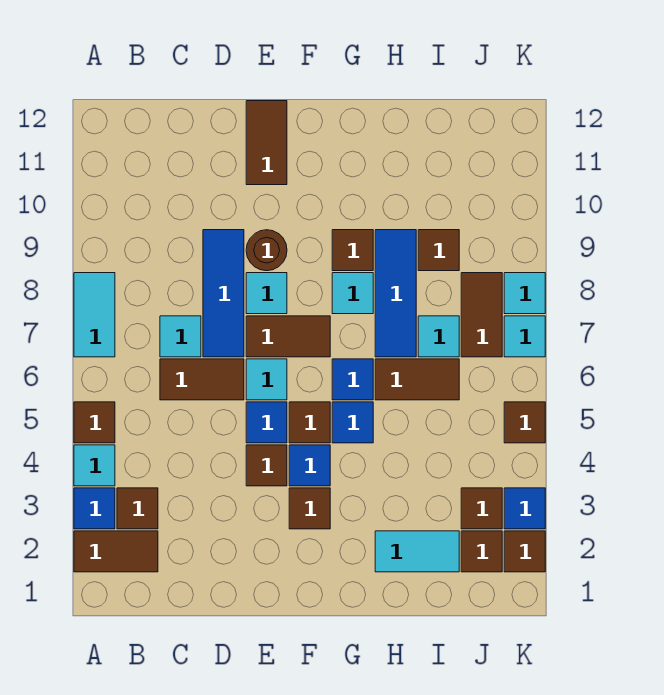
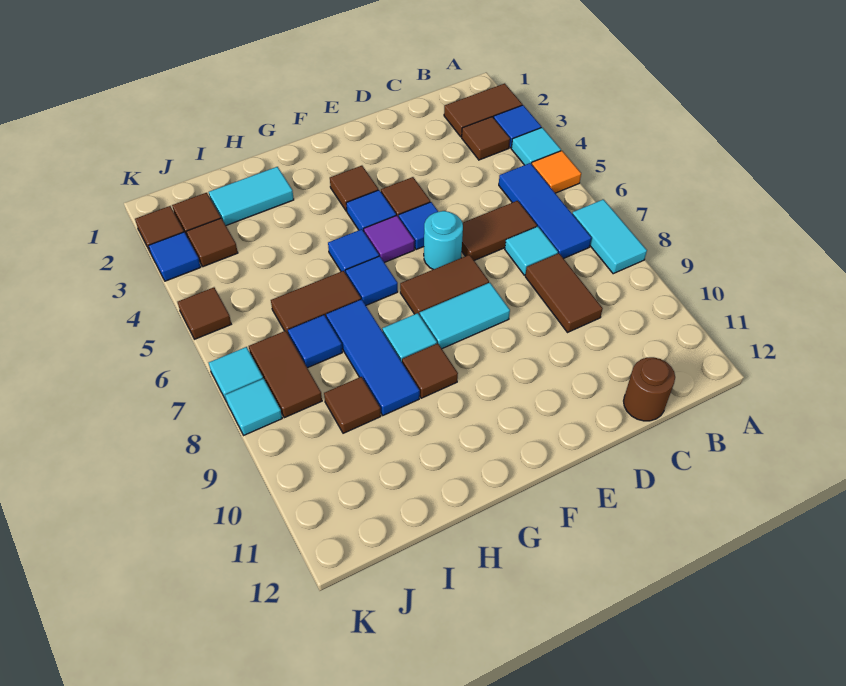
brown 1x1 tile [74,402,115,443] -> orange 1x1 tile [532,151,581,193]
blue 1x3 tile [203,230,244,357] -> blue 1x3 tile moved to [499,163,591,258]
cyan 1x1 tile [246,359,287,400] -> cyan 1x1 round brick [424,211,463,269]
cyan 1x1 tile [246,273,287,314] -> cyan 1x2 tile [420,283,510,349]
brown 1x1 round brick [246,230,287,271] -> brown 1x1 round brick moved to [624,357,675,421]
brown 1x2 tile [246,101,287,185] -> brown 1x2 tile moved to [525,253,603,332]
brown 1x1 tile [289,402,330,443] -> purple 1x1 tile [364,216,414,263]
cyan 1x1 tile [418,316,459,357] -> blue 1x1 tile [288,315,342,368]

